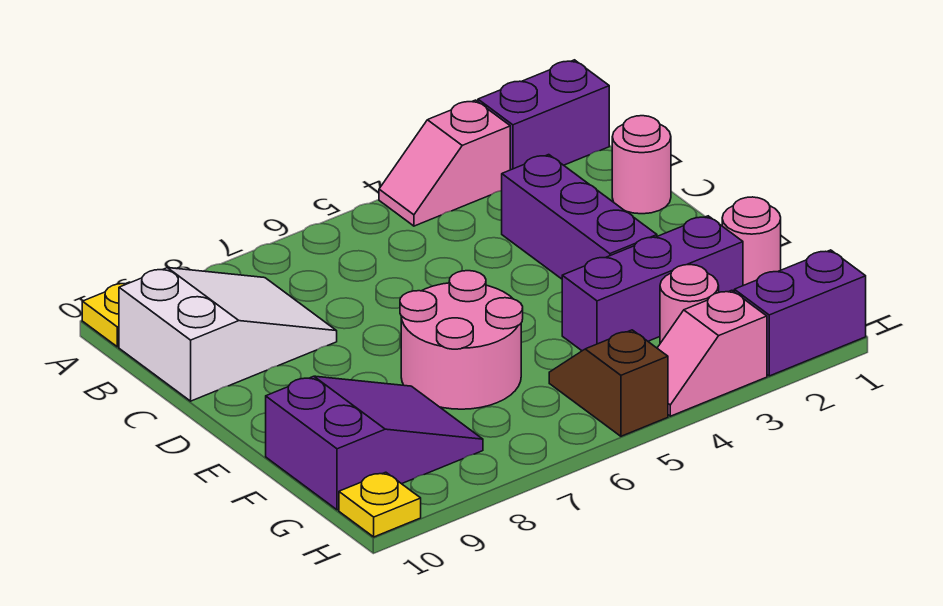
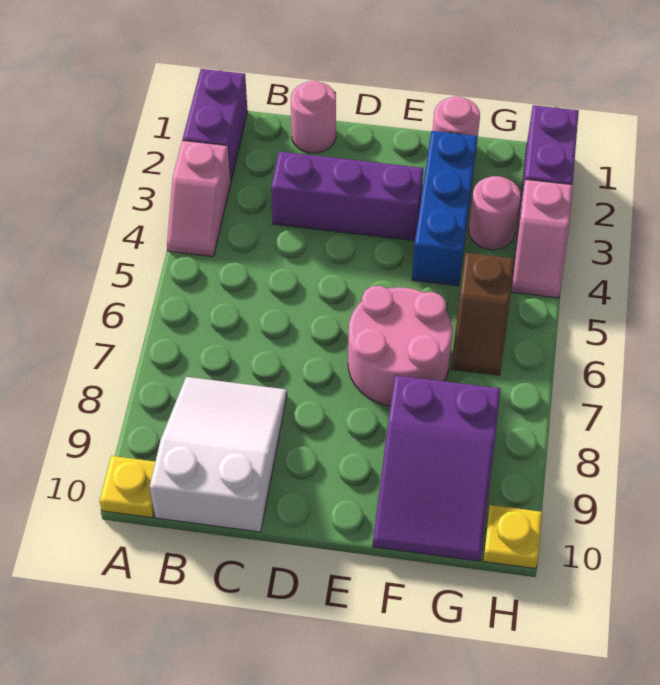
purple 1x3 brick [562,216,743,351] -> blue 1x3 brick [412,131,478,286]
purple 2x3 slope [266,376,483,510] -> purple 2x3 slope turned to [373,375,500,561]
brown 1x2 slope [549,330,668,436] -> brown 1x2 slope turned to [451,253,514,375]

